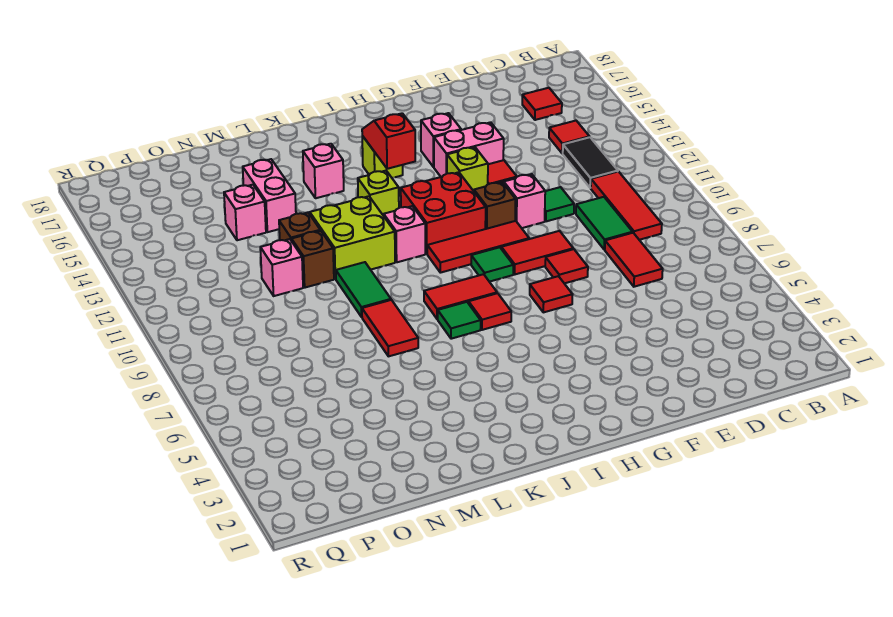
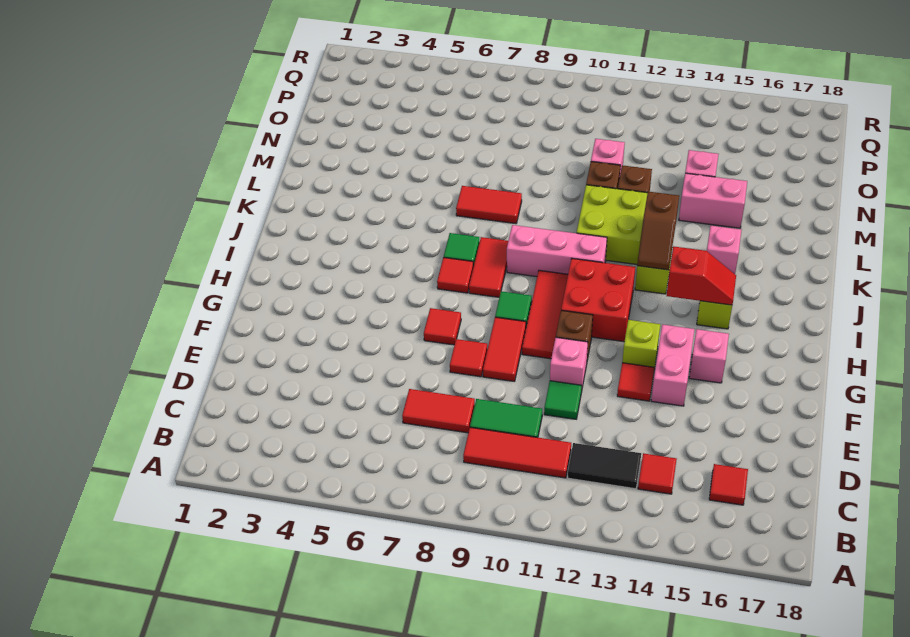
pink 1x1 brick [384,206,425,262] -> pink 1x3 brick [507,225,607,277]
none -> brown 1x2 slope [637,192,679,270]
green 1x2 tile [336,262,391,317] -> none

